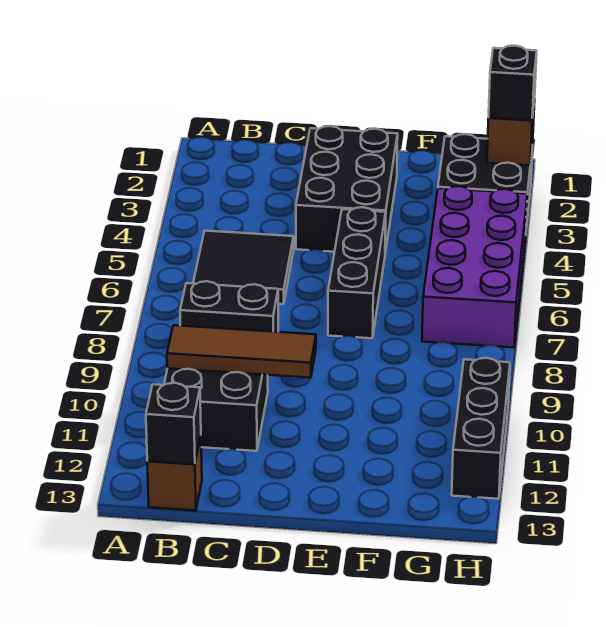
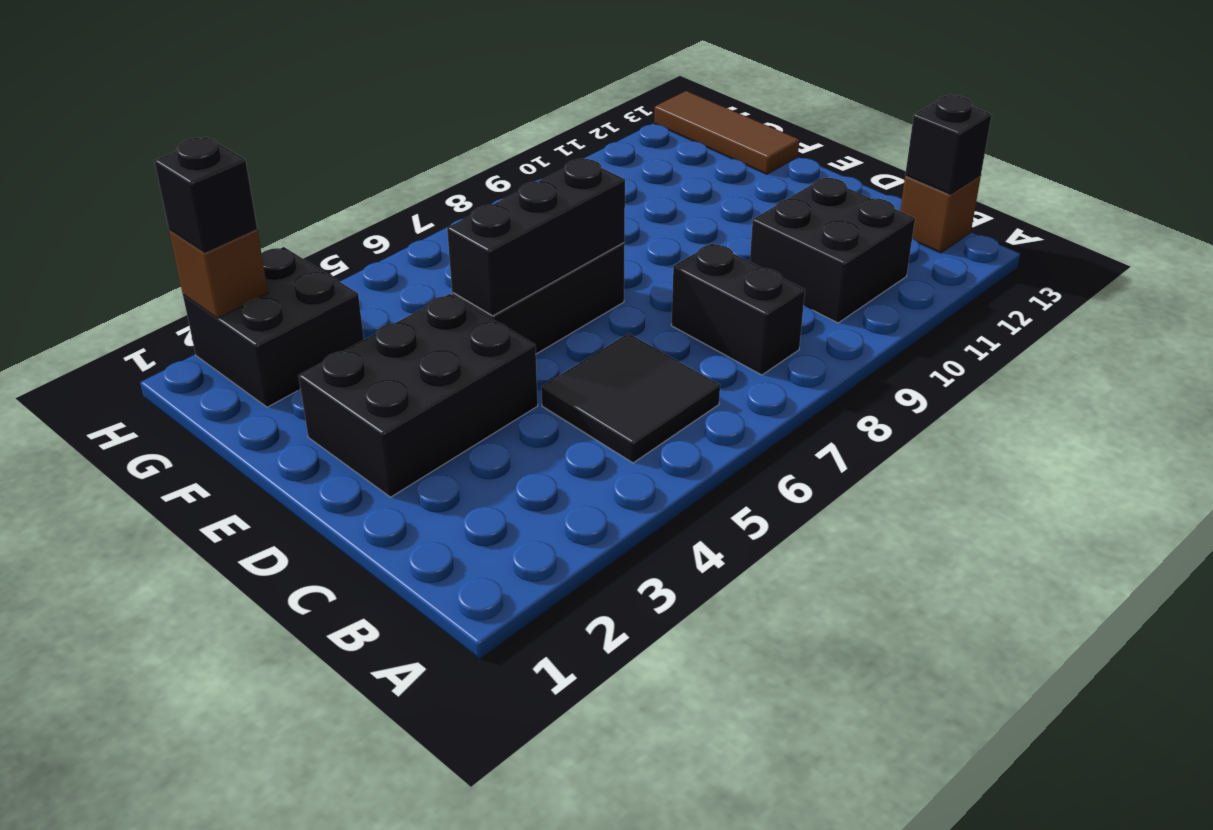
brown 1x3 tile [167,325,316,378] -> brown 1x3 tile moved to [654,91,799,174]
purple 2x4 brick [422,186,527,347] -> none
black 1x3 brick [452,358,510,499] -> black 1x3 brick moved to [447,159,625,316]

